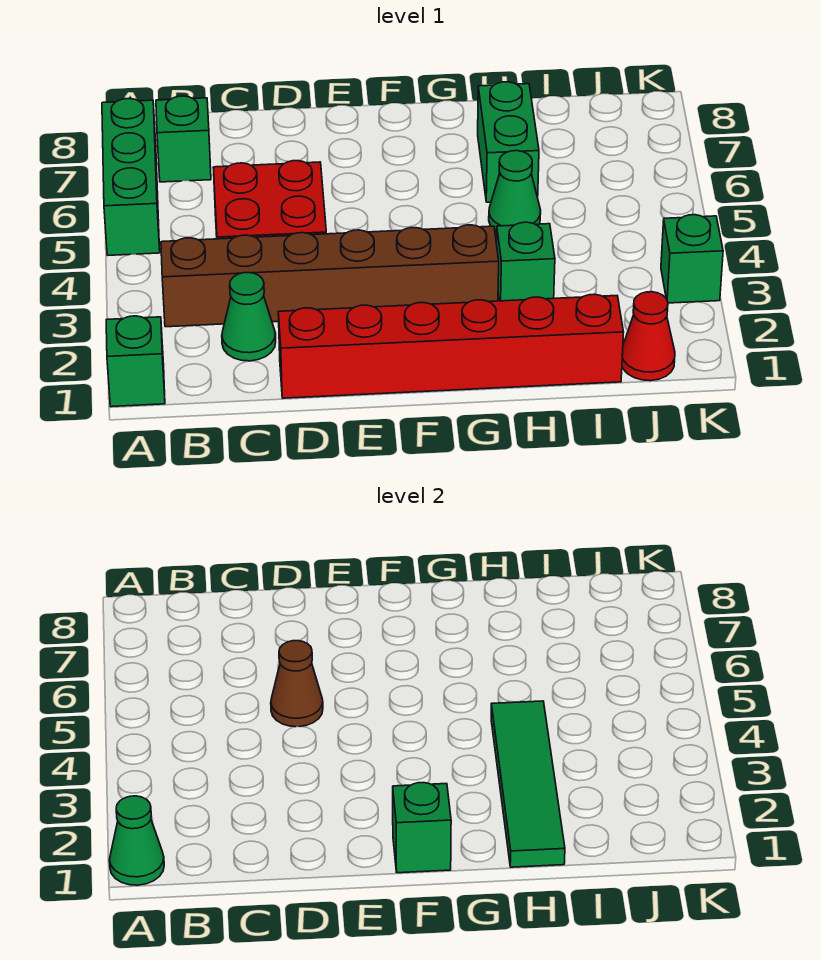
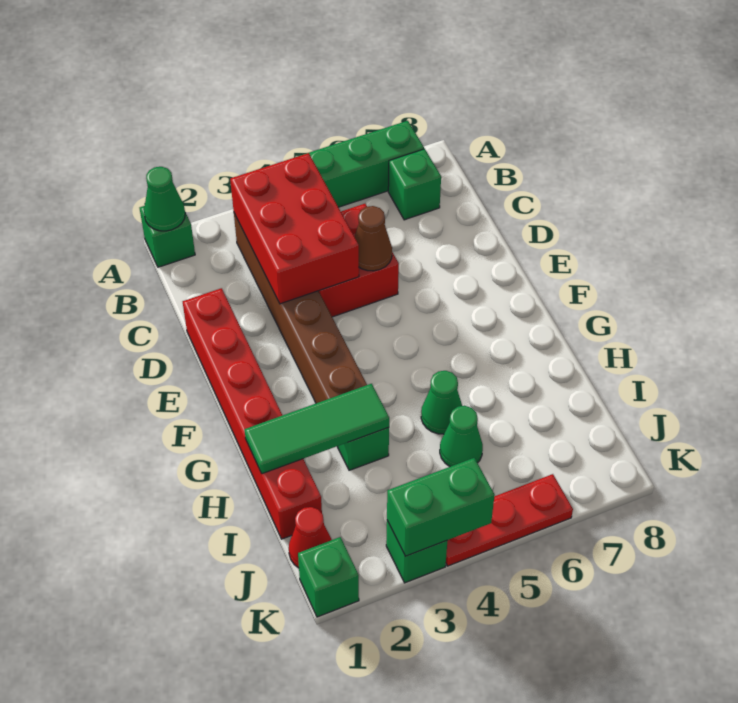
none -> red 2x3 brick [230,153,359,304]
green 1x1 cone [222,273,276,361] -> green 1x1 cone moved to [440,406,483,467]
green 1x1 brick [393,783,451,873] -> green 1x1 brick moved to [298,537,359,617]
green 1x4 tile [491,701,565,867] -> green 1x3 tile [245,384,389,474]
green 1x2 brick [478,82,539,202] -> green 1x2 brick moved to [387,458,495,556]
none -> red 1x3 plate [446,474,573,566]

